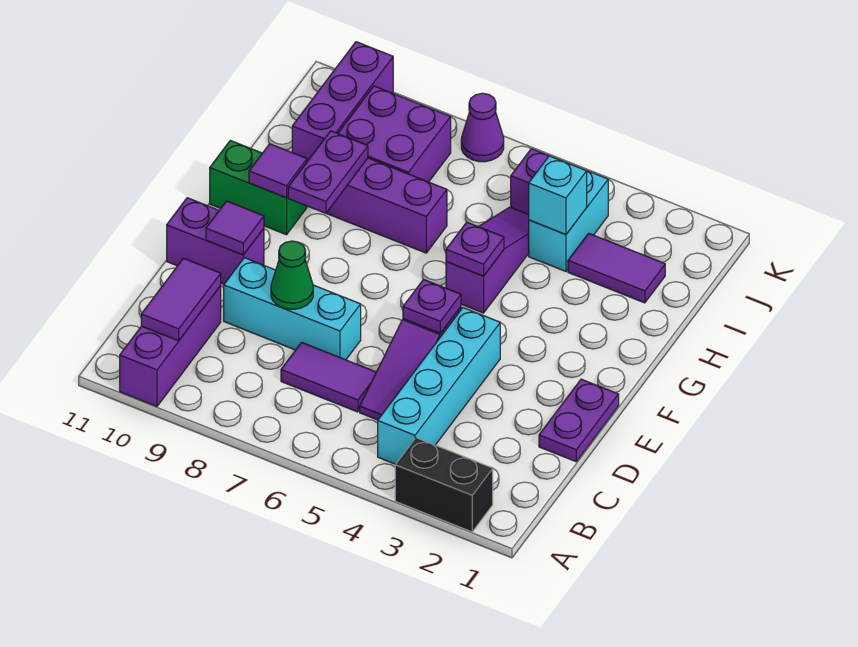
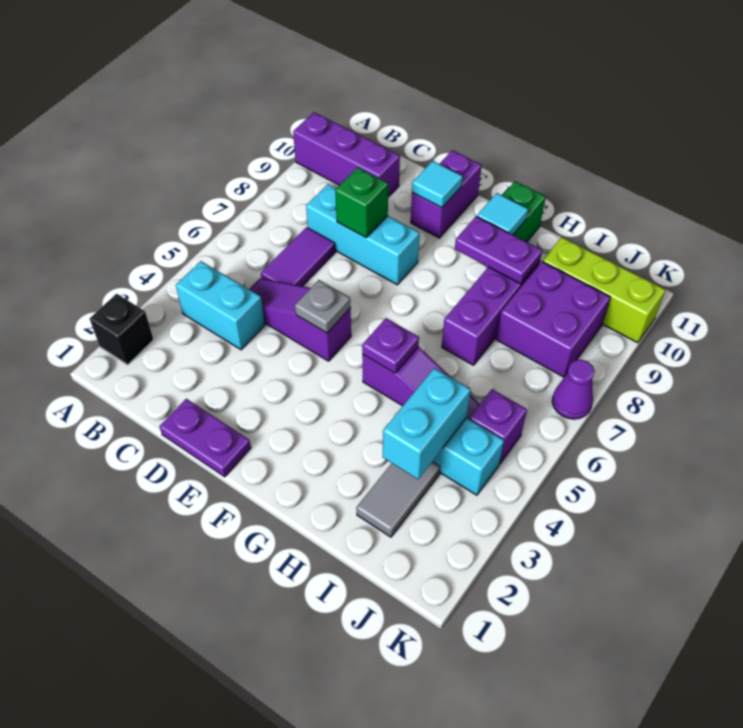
black 1x2 brick [395,438,493,532] -> black 1x1 brick [89,294,154,365]
cyan 1x4 brick [378,308,500,464] -> cyan 1x2 brick [176,261,265,350]
purple 1x2 tile [141,258,221,341] -> none
cyan 1x3 brick [224,258,361,360] -> cyan 1x3 brick turned to [306,184,419,285]
green 1x1 cone [271,241,313,309] -> green 1x1 brick [335,167,388,238]
purple 1x1 plate [403,279,461,333] -> grey 1x1 plate [295,280,351,333]
purple 1x1 tile [206,201,264,255] -> cyan 1x1 tile [412,161,463,208]
purple 1x1 tile [249,144,307,198] -> cyan 1x1 tile [477,193,528,235]
purple 1x2 tile [568,233,665,303] -> grey 1x2 tile [356,462,440,537]
cyan 1x1 brick [529,156,587,235] -> cyan 1x2 brick [383,368,471,479]
purple 1x3 brick [292,42,393,161] -> lime 1x3 brick [543,237,666,343]

